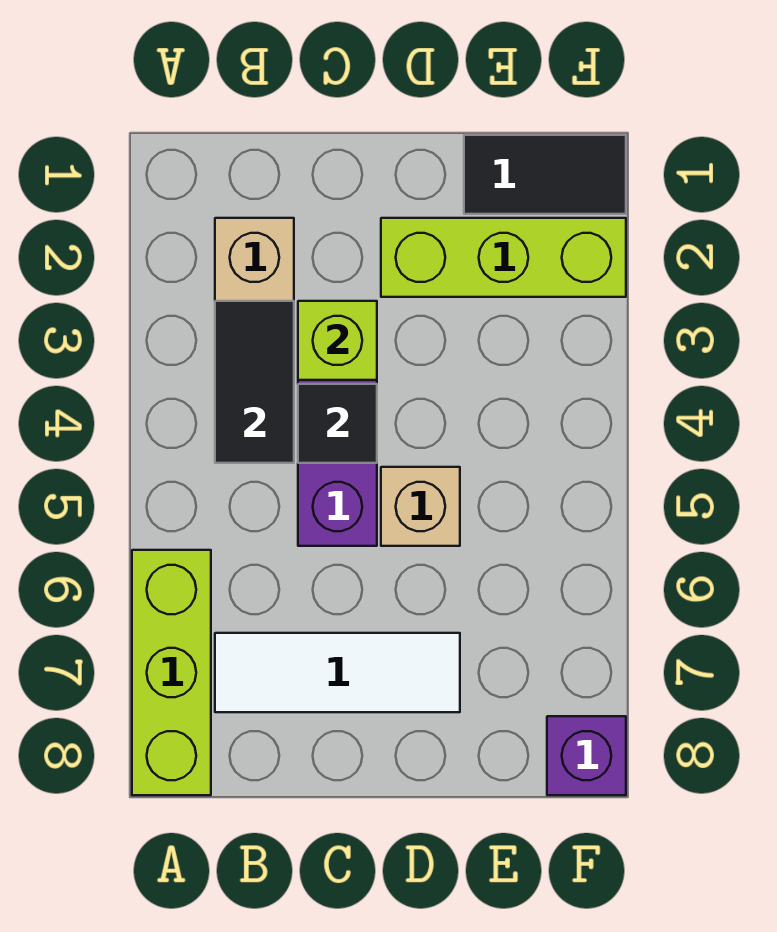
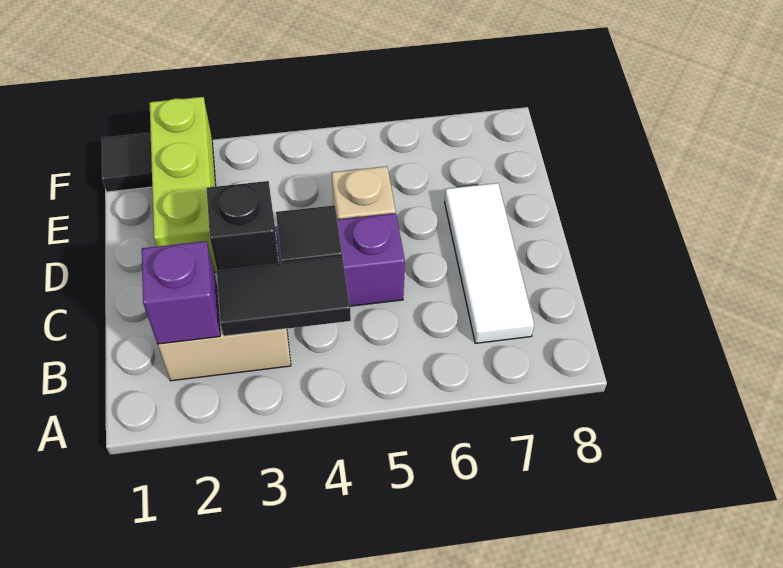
lime 1x3 brick [132,550,211,795] -> none
lime 1x1 brick [298,301,377,380] -> black 1x1 brick [206,181,279,270]
black 1x2 tile [464,135,626,214] -> black 1x1 tile [102,133,152,192]
purple 1x1 brick [547,716,626,795] -> purple 1x1 brick moved to [142,241,220,344]

